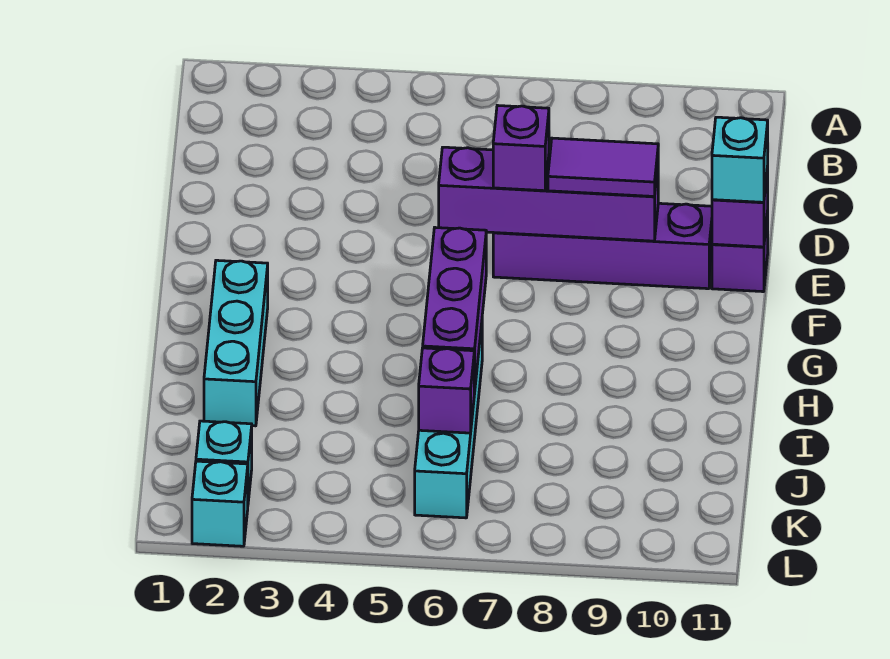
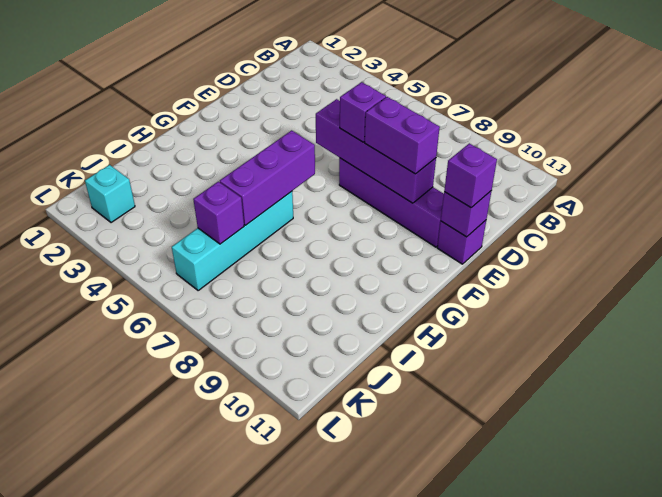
purple 1x2 tile [548,138,658,197] -> purple 1x2 brick [365,97,440,174]
cyan 1x1 brick [712,117,768,202] -> purple 1x1 brick [444,143,497,208]
cyan 1x3 brick [204,260,268,426] -> none
cyan 1x1 brick [192,461,248,546] -> none

